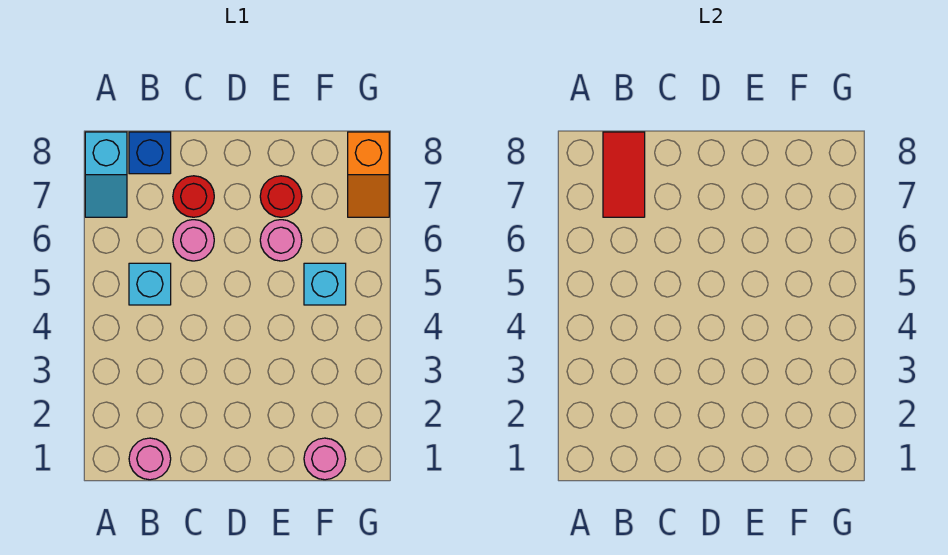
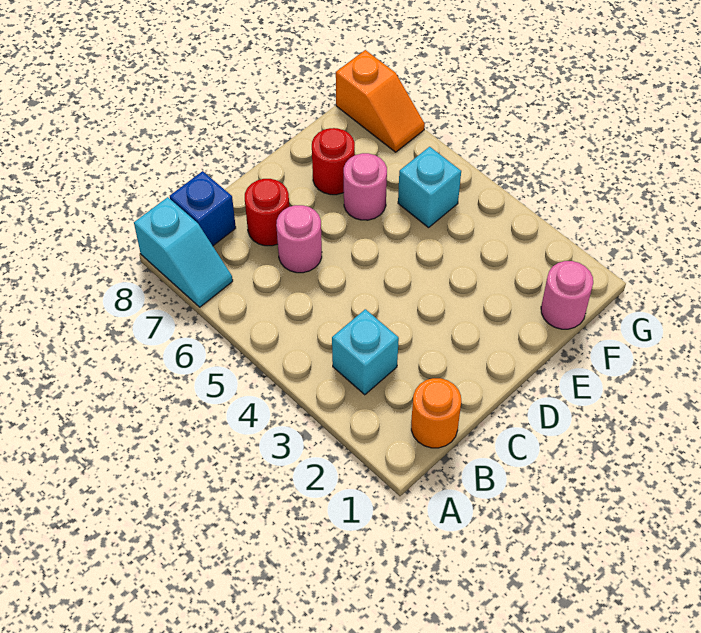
pink 1x1 round brick [129,438,171,480] -> orange 1x1 round brick [411,378,461,448]
cyan 1x1 brick [129,263,171,305] -> cyan 1x1 brick moved to [332,309,399,395]
red 1x2 tile [603,132,645,217] -> none

